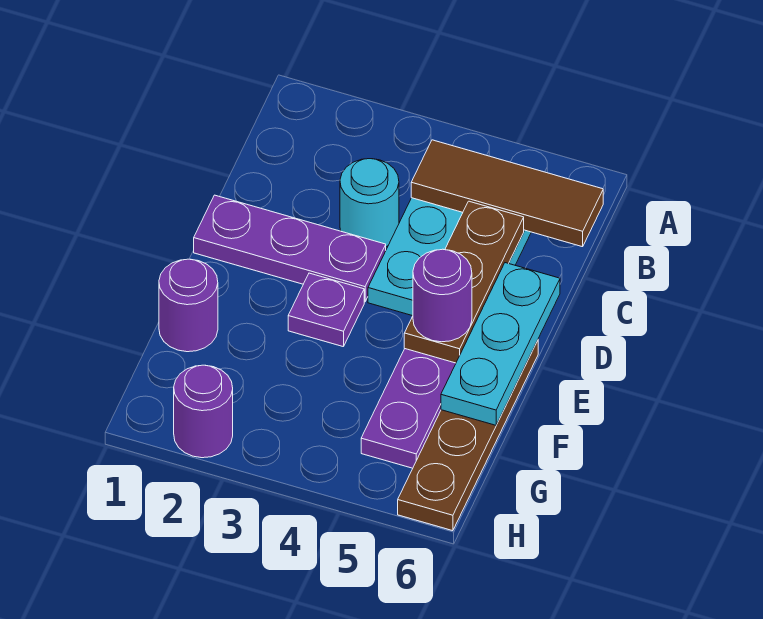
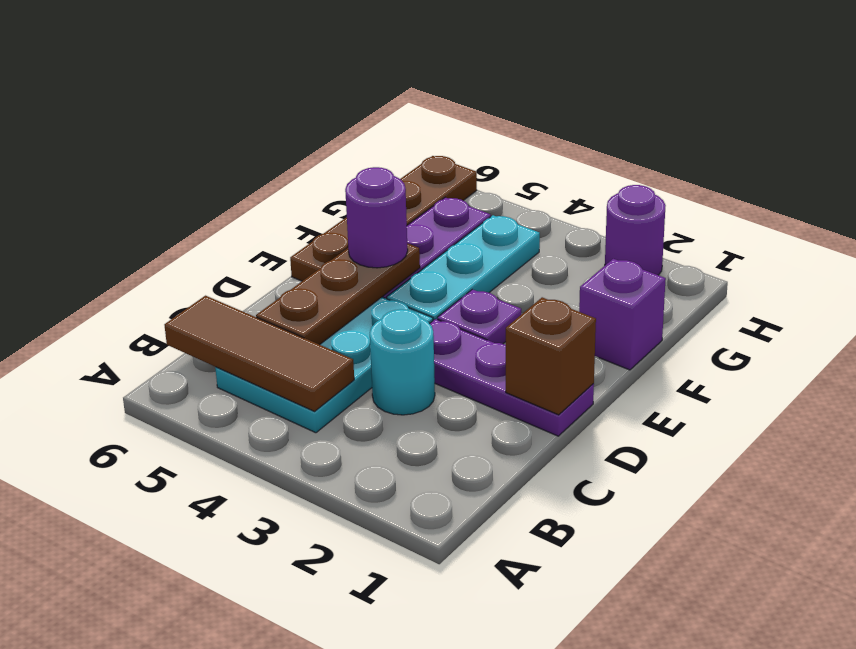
none -> brown 1x1 brick [506,297,596,415]
cyan 1x3 plate [441,263,560,425] -> cyan 1x3 plate moved to [387,215,540,320]
purple 1x1 round brick [159,259,218,352] -> purple 1x1 brick [579,259,666,370]

